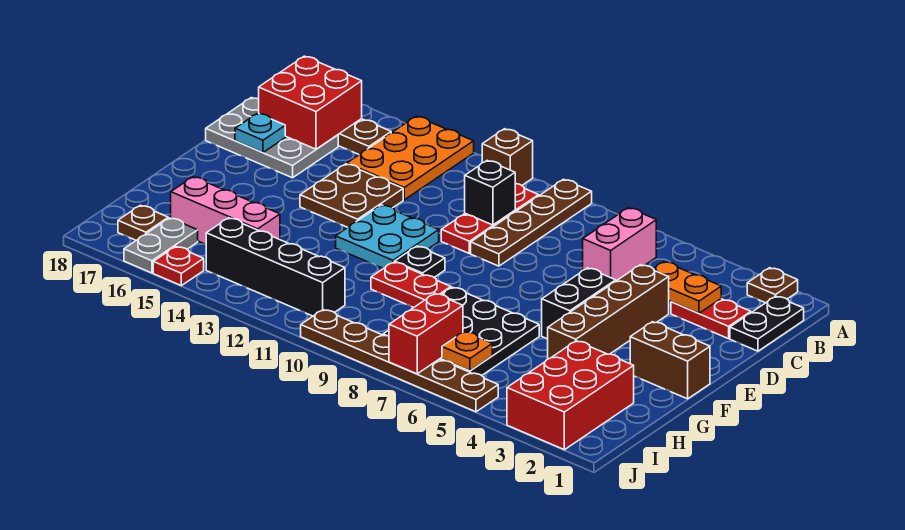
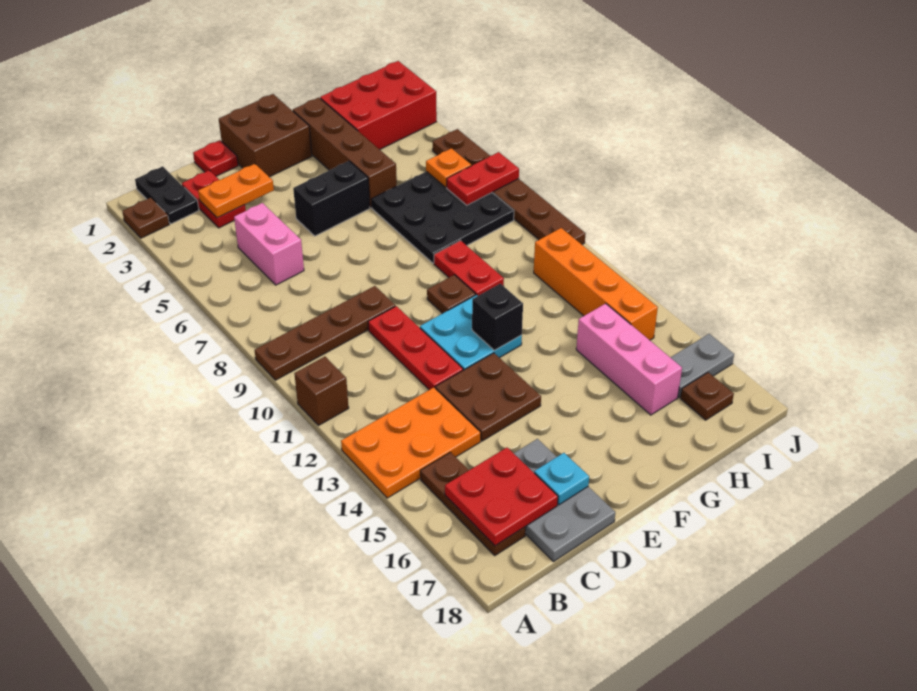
black 1x2 plate [730,296,804,351] -> black 1x2 plate turned to [135,166,199,224]
pink 1x2 brick [583,208,656,281] -> pink 1x2 brick turned to [234,203,304,285]
red 1x3 plate [441,183,539,253] -> red 1x3 plate turned to [368,306,463,390]
red 2x2 brick [259,56,362,149] -> red 2x2 plate [445,448,558,546]
orange 1x2 plate [653,262,721,313] -> orange 1x2 plate turned to [198,164,274,218]
black 1x1 brick [465,160,515,225] -> black 1x1 brick moved to [472,284,523,350]
brown 1x4 brick [548,265,669,359] -> brown 1x4 brick turned to [293,97,397,208]
brown 1x2 brick [630,322,710,399] -> brown 2x2 brick [219,94,312,177]
black 1x1 plate [394,246,445,277] -> brown 1x1 plate [427,275,476,313]
red 1x2 brick [389,294,463,374] -> red 1x2 plate [447,152,519,205]
black 1x4 brick [206,218,345,316] -> orange 1x4 brick [534,228,658,340]
red 1x1 plate [153,246,204,286] -> red 1x1 plate moved to [193,140,238,176]

